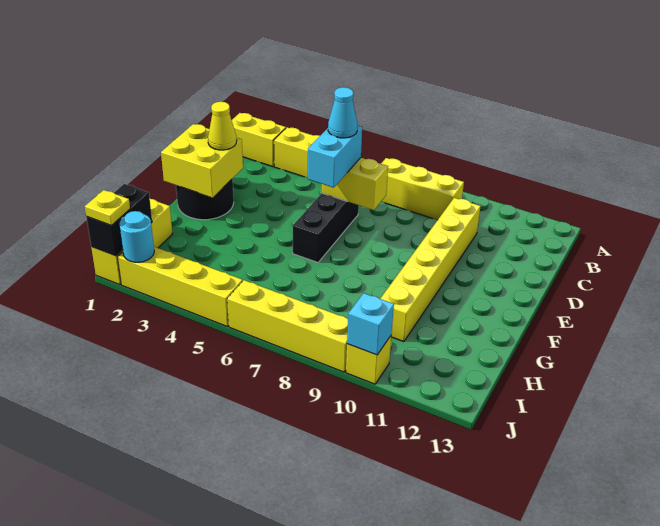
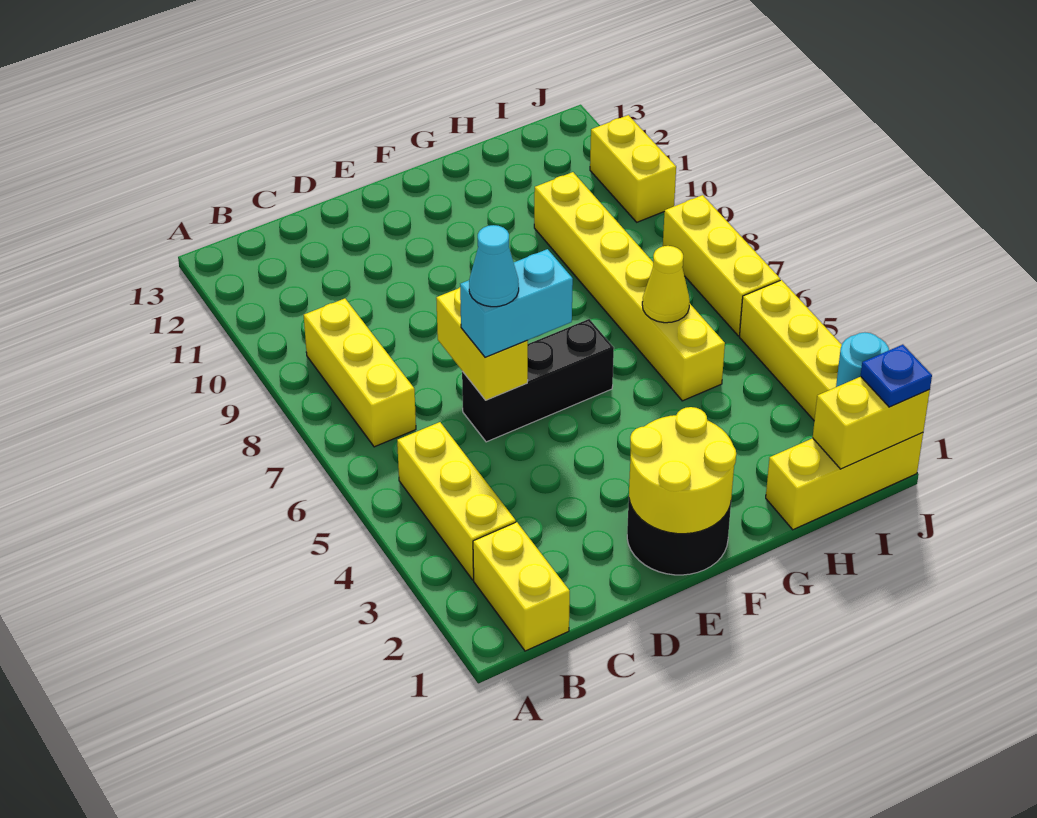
yellow 1x6 brick [380,198,481,342] -> yellow 1x6 brick turned to [534,172,725,401]
yellow 2x2 brick [161,124,243,198] -> yellow 2x2 round brick [629,407,736,534]
yellow 1x1 cone [208,102,237,150] -> yellow 1x1 cone moved to [642,246,690,323]
black 1x2 brick [87,184,152,256] -> yellow 1x2 brick [813,377,930,469]
yellow 1x1 plate [85,190,130,226] -> blue 1x1 plate [861,345,932,407]
yellow 1x4 brick [227,280,348,372] -> yellow 1x3 brick [663,195,780,336]
yellow 1x1 brick [346,336,391,384] -> yellow 1x2 brick [590,115,676,222]
cyan 1x1 brick [347,293,394,355] -> none

